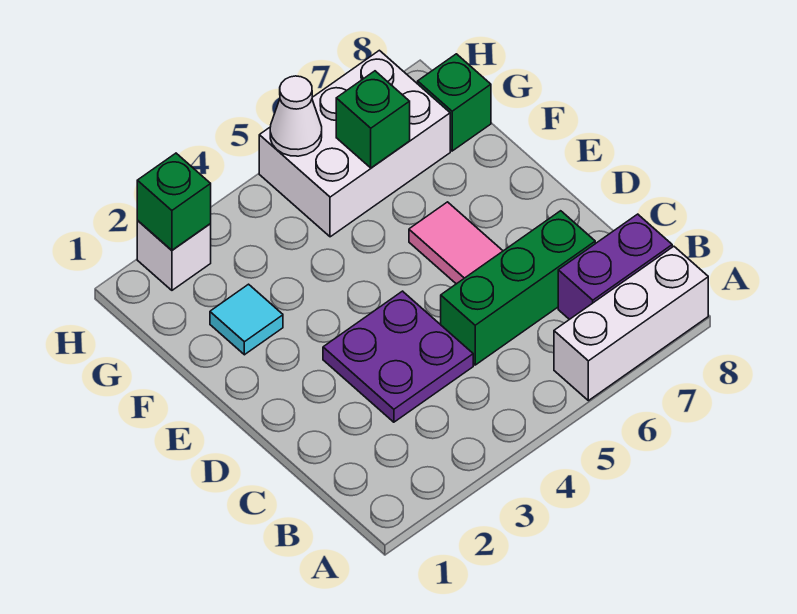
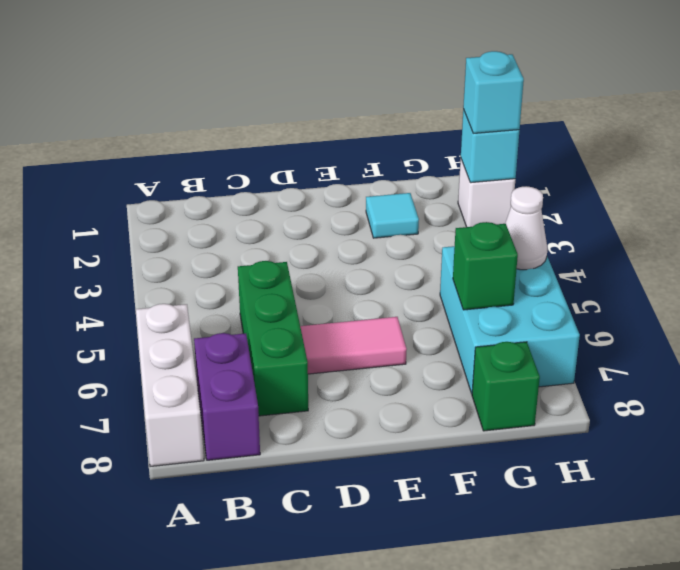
purple 2x2 plate [323,291,473,422] -> none
white 2x3 brick [259,50,450,237] -> cyan 2x3 brick [440,246,580,394]
green 1x1 brick [137,153,211,250] -> cyan 1x1 brick [461,109,520,183]
none -> cyan 1x1 brick [463,51,524,133]

